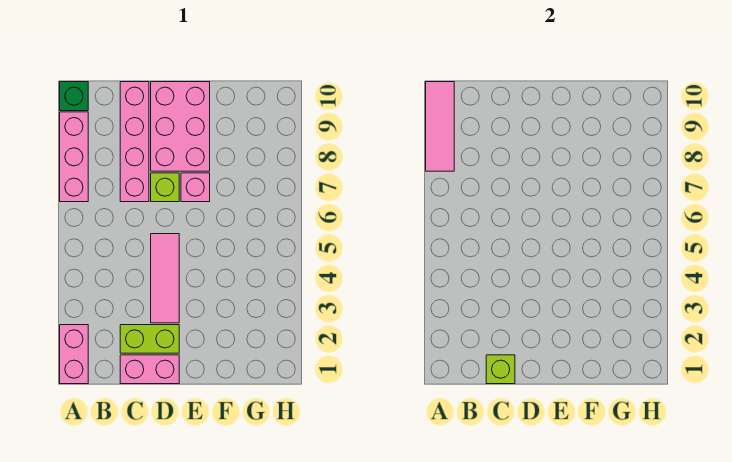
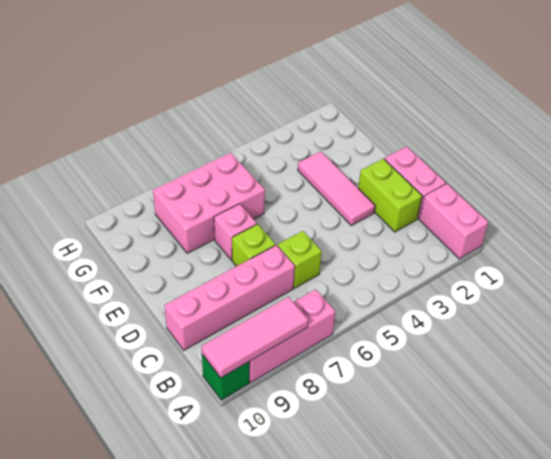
pink 1x2 brick [60,325,88,384] -> pink 1x2 brick turned to [419,184,488,259]
lime 1x1 brick [486,355,515,384] -> lime 1x1 brick moved to [278,231,322,288]
pink 1x3 tile [151,234,179,323] -> pink 1x3 tile turned to [298,151,375,226]
pink 2x3 brick [151,82,210,171] -> pink 2x3 brick moved to [153,153,265,253]

